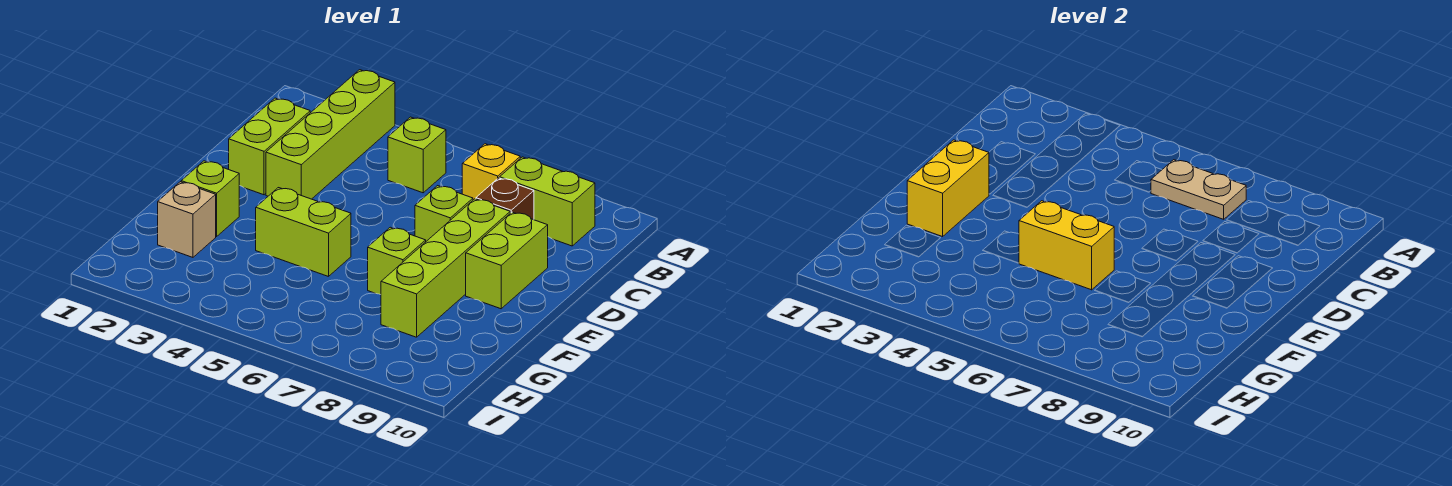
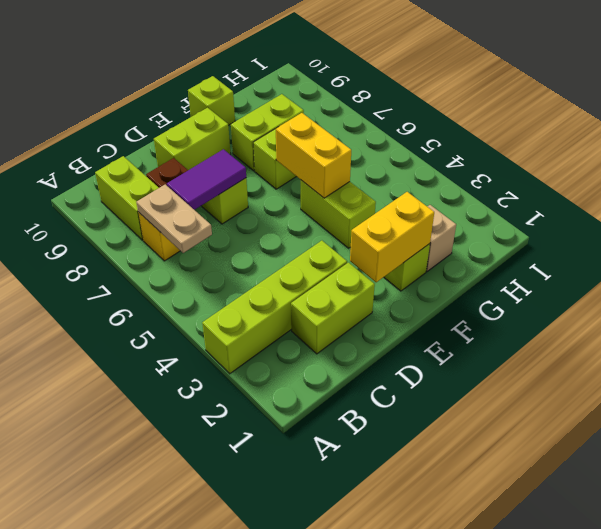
lime 1x1 brick [388,117,446,193] -> lime 1x1 brick moved to [188,76,235,125]
none -> purple 1x2 tile [167,149,246,210]
lime 1x4 brick [381,199,510,337] -> lime 1x2 brick [231,94,304,171]

